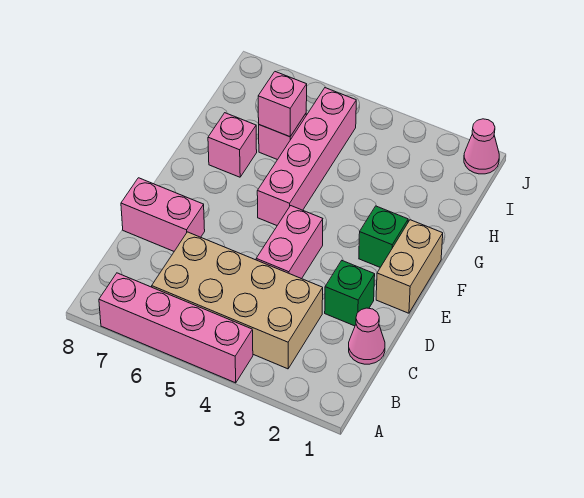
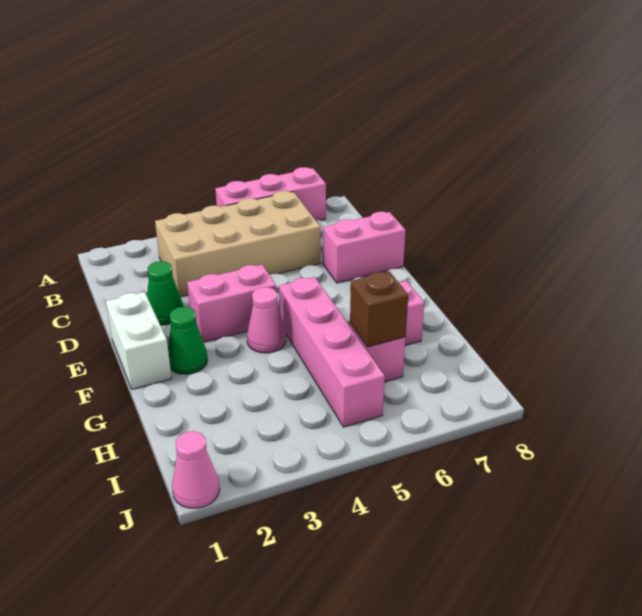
pink 1x4 brick [99,273,253,383] -> pink 1x3 brick [215,167,326,221]
pink 1x1 cone [349,308,385,364] -> pink 1x1 cone moved to [247,287,286,353]
green 1x1 brick [325,261,375,326] -> green 1x1 cone [147,261,183,325]
pink 1x2 brick [256,206,323,279] -> pink 1x2 brick turned to [187,264,276,342]
tan 1x2 brick [376,220,443,313] -> white 1x2 brick [106,292,172,389]
green 1x1 brick [359,206,408,267] -> green 1x1 cone [168,307,208,374]
pink 1x1 brick [258,72,307,137] -> brown 1x1 brick [350,272,408,347]

